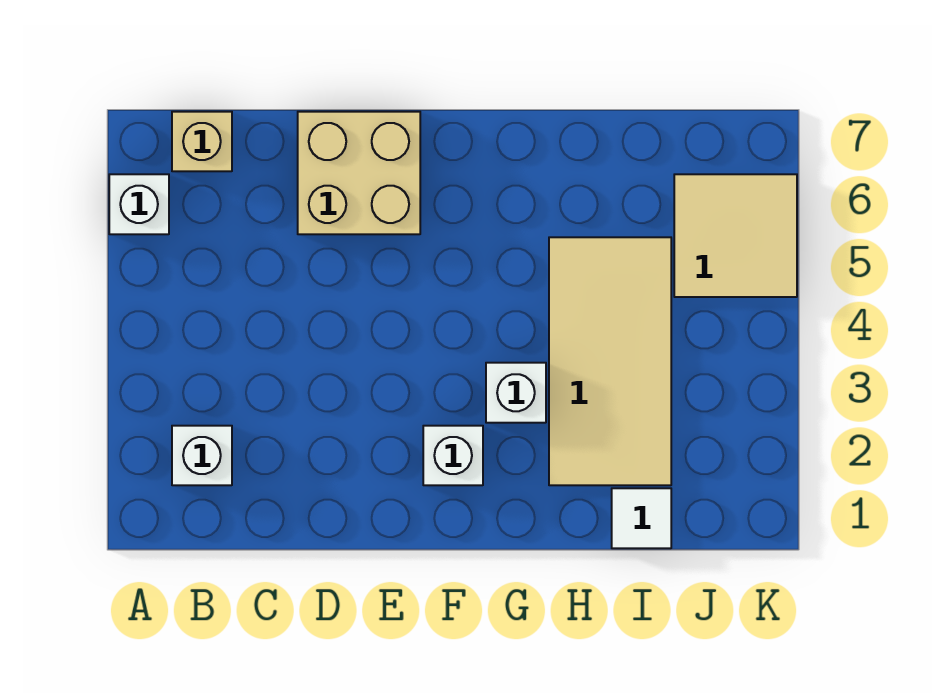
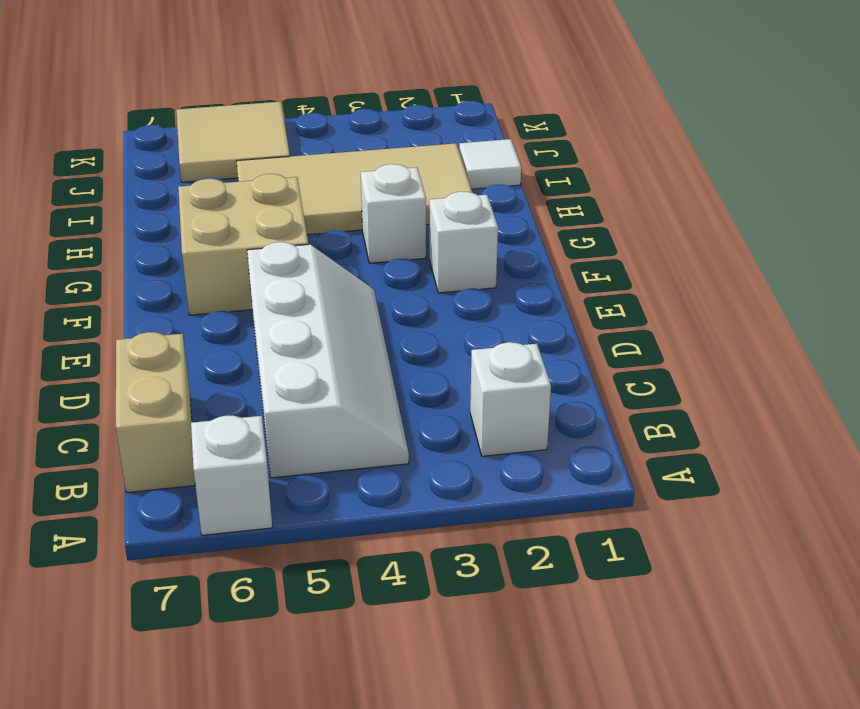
none -> white 2x4 slope [247,242,409,478]
tan 1x1 brick [172,112,232,171] -> tan 1x2 brick [116,332,195,493]
tan 2x2 brick [298,112,420,234] -> tan 2x2 brick moved to [178,174,308,315]

